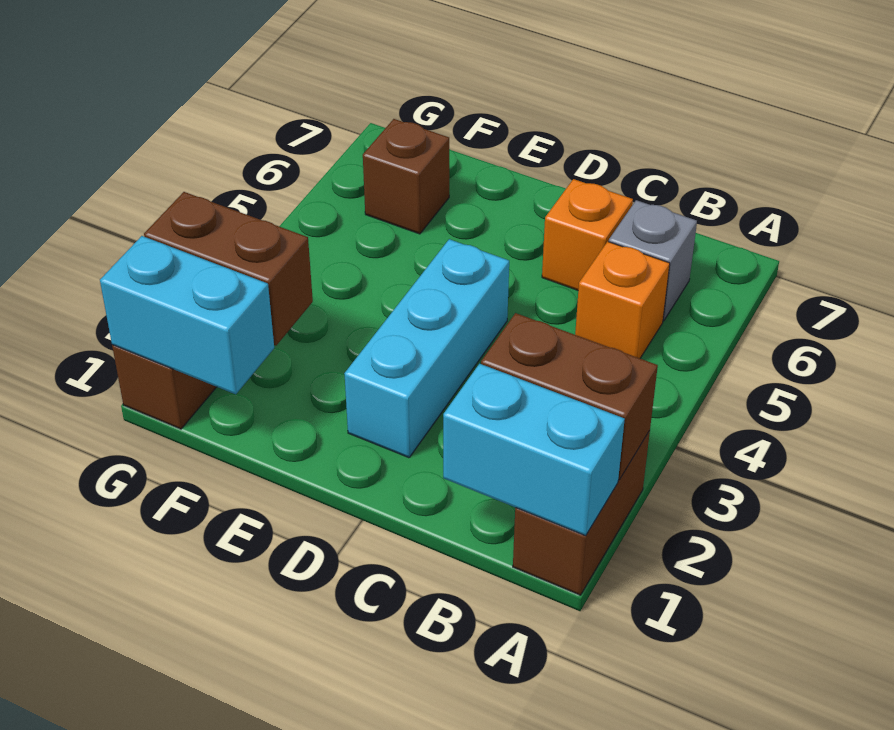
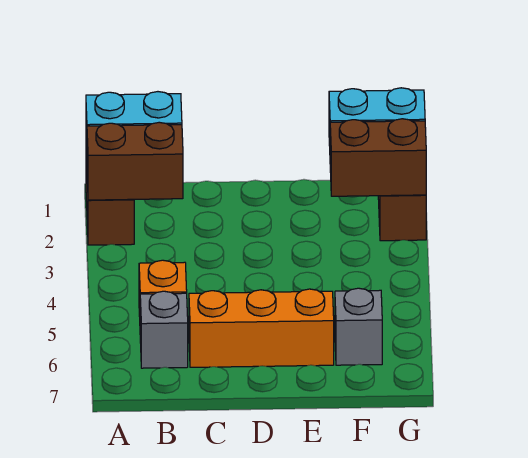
orange 1x1 brick [542,179,633,290] -> orange 1x3 brick [189,289,334,367]
cyan 1x3 brick [344,239,509,458] -> none
brown 1x1 brick [363,119,449,234] -> grey 1x1 brick [335,288,382,365]

